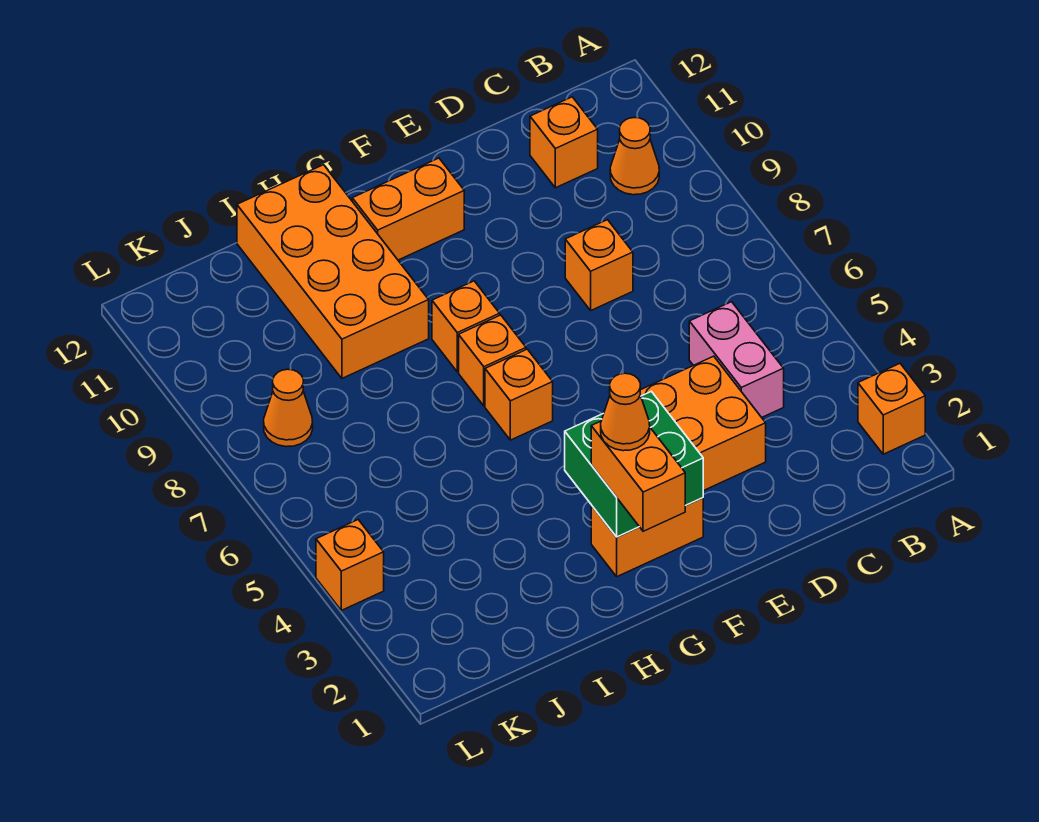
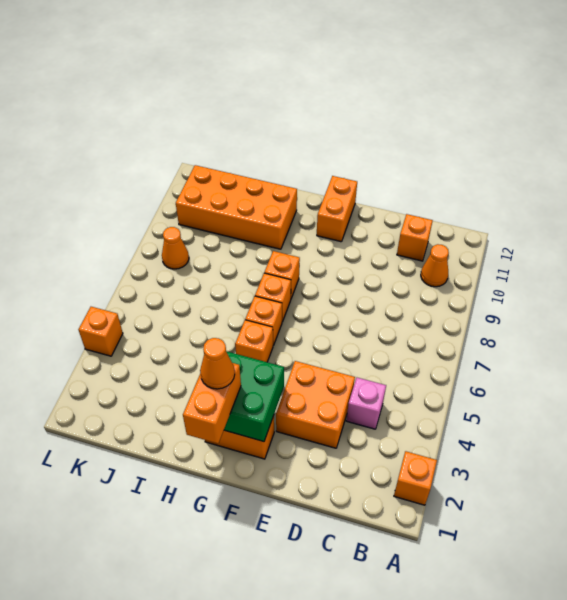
pink 1x2 brick [689,302,784,417] -> pink 1x1 brick [346,378,386,429]
orange 1x1 brick [565,220,633,310] -> orange 1x1 brick moved to [235,320,273,362]
orange 1x2 brick [352,158,464,260] -> orange 1x2 brick turned to [317,176,357,242]
orange 2x4 brick [237,165,429,378] -> orange 2x4 brick turned to [176,165,297,249]

